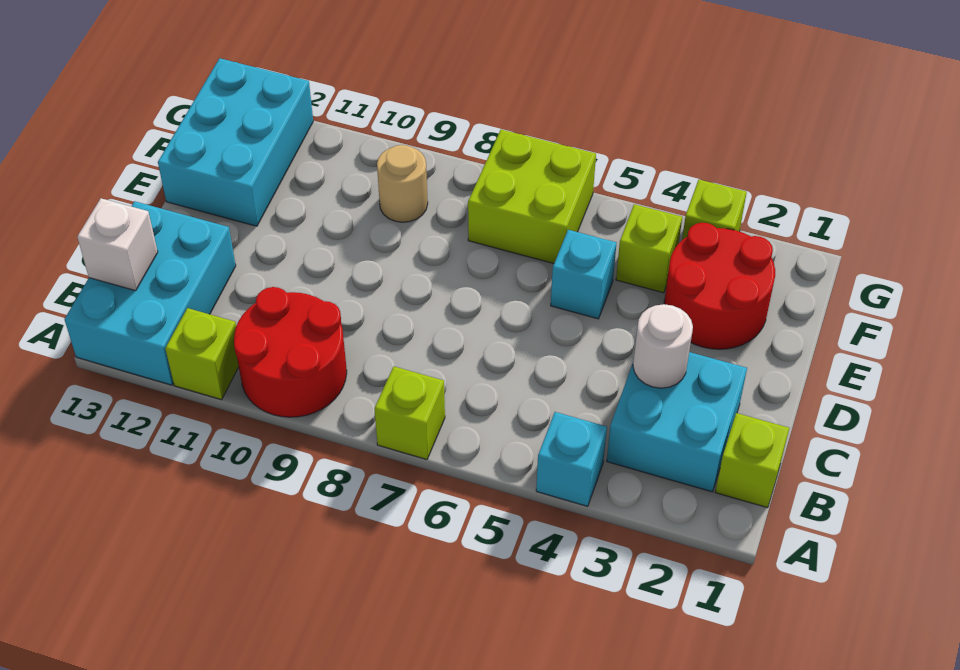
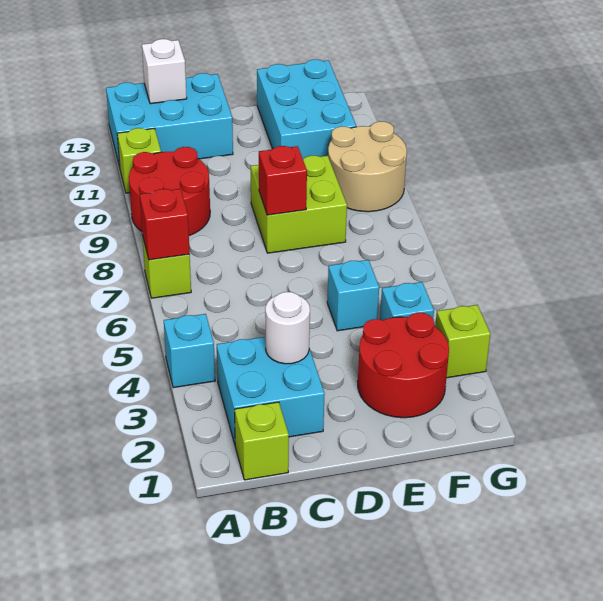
none -> red 1x1 brick [140,189,190,260]
none -> red 1x1 brick [259,146,307,215]
cyan 2x3 brick [158,58,313,226] -> cyan 2x3 brick turned to [257,60,356,159]
lime 1x1 brick [616,204,682,293] -> cyan 1x1 brick [380,282,434,320]
lime 2x2 brick [468,130,596,263] -> lime 2x2 brick moved to [251,156,347,253]
tan 1x1 round brick [377,145,428,222] -> tan 2x2 round brick [328,121,407,212]

